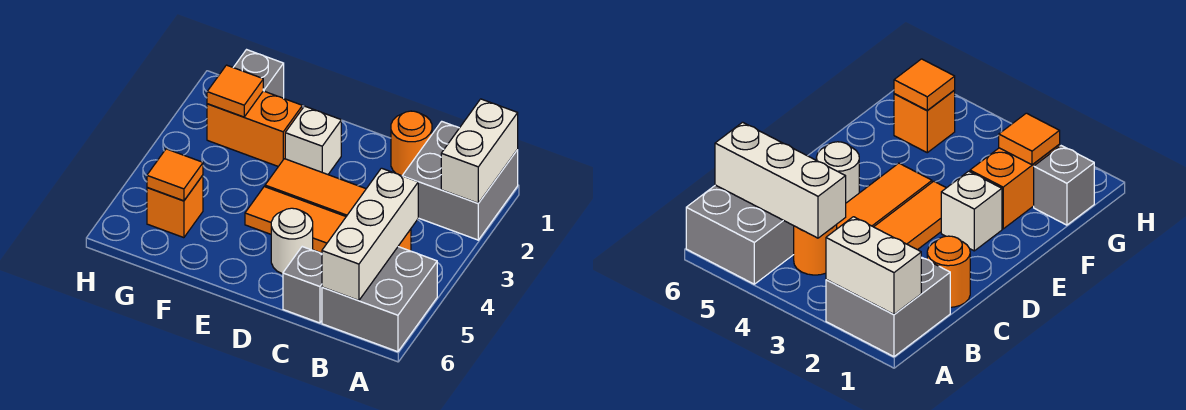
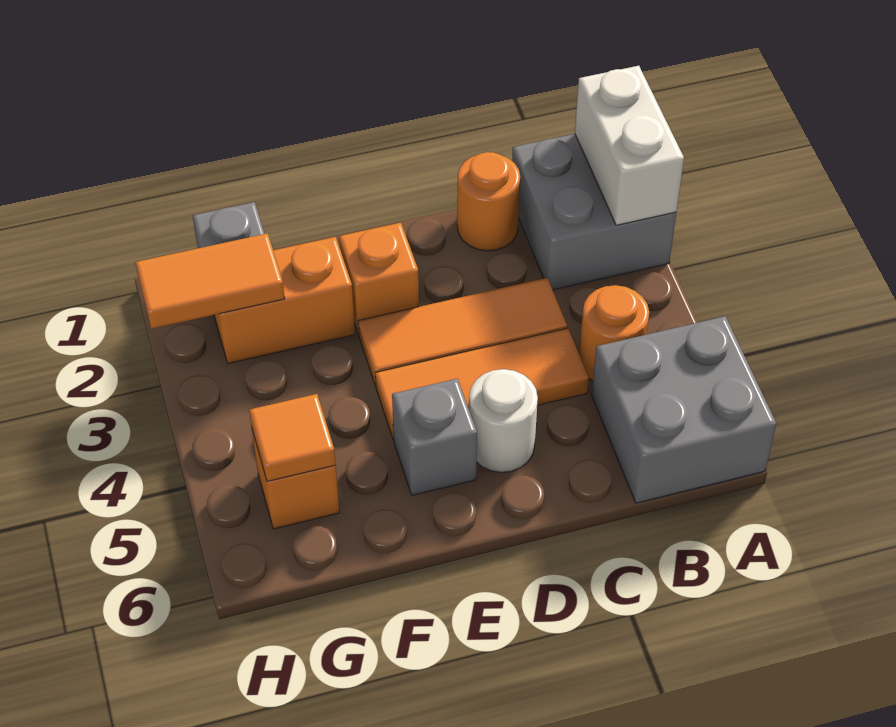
white 1x3 brick [322,168,418,300] -> none
grey 1x1 brick [283,247,322,323] -> grey 1x1 brick moved to [392,379,477,495]
white 1x1 brick [285,106,341,174] -> orange 1x1 brick [339,223,419,334]
orange 1x1 tile [207,65,263,117] -> orange 1x2 tile [135,233,285,329]

